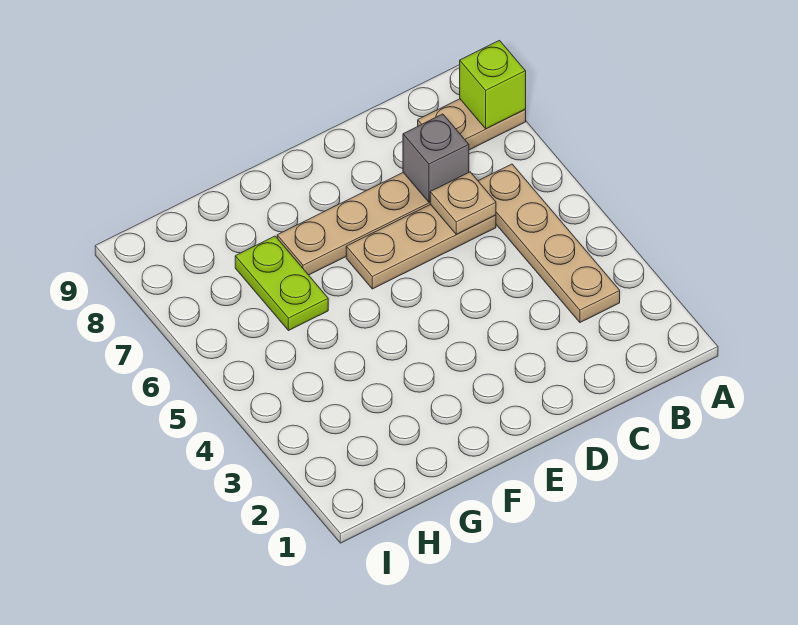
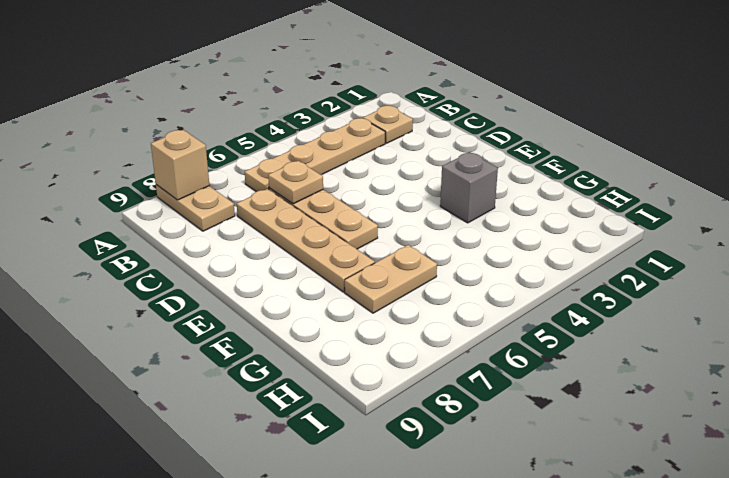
lime 1x1 brick [460,41,526,129] -> tan 1x1 brick [151,130,209,200]
none -> tan 1x1 plate [363,106,413,143]
grey 1x1 brick [403,114,469,202] -> grey 1x1 brick moved to [440,152,498,223]
lime 1x2 plate [235,236,328,331] -> tan 1x2 plate [345,245,437,313]

